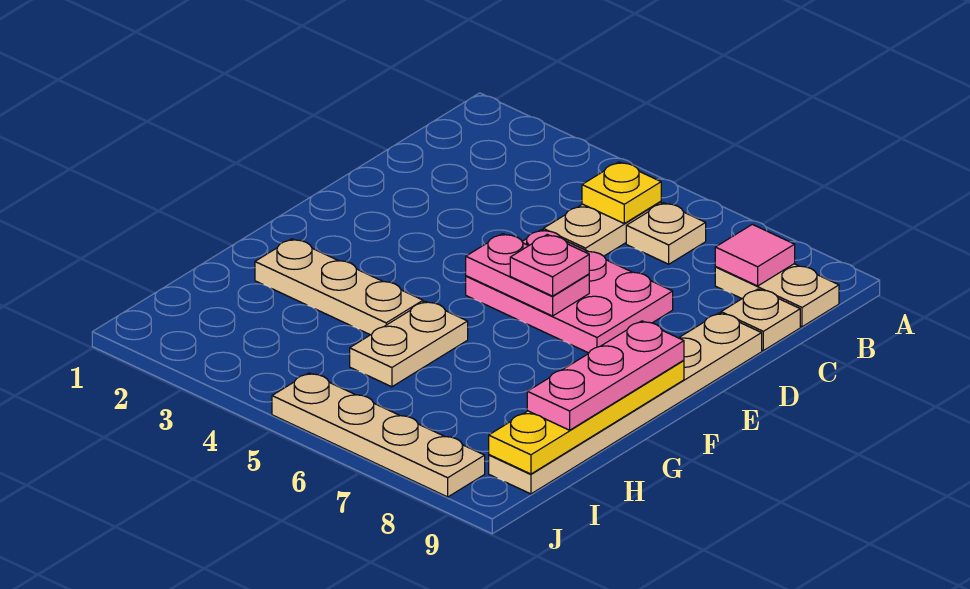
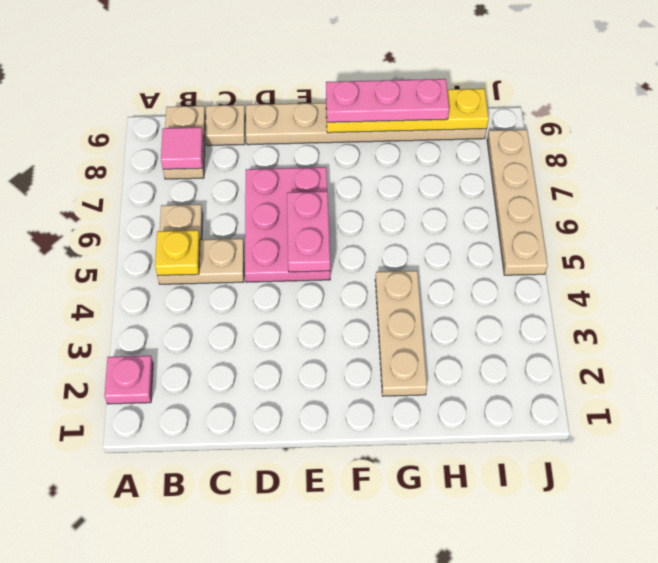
pink 1x1 plate [510,235,589,296] -> pink 1x1 plate moved to [104,356,153,404]
tan 1x2 plate [350,301,468,387] -> none

